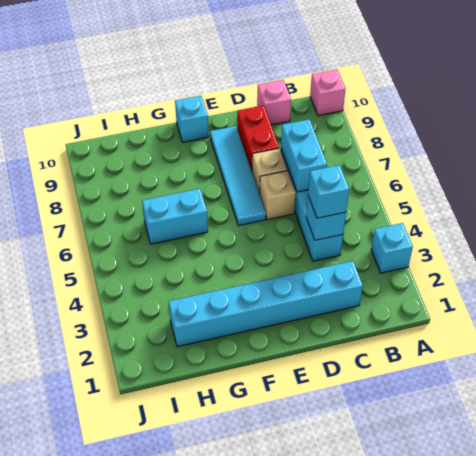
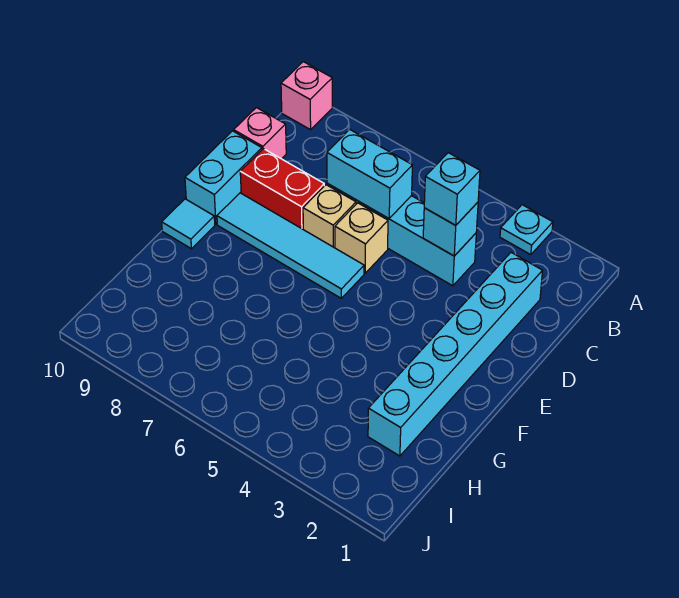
cyan 1x1 brick [371,223,413,273] -> cyan 1x1 plate [500,205,553,255]
cyan 1x1 brick [175,96,209,142] -> cyan 1x1 tile [162,199,215,249]
cyan 1x2 brick [142,189,208,244] -> cyan 1x2 brick moved to [185,131,262,224]

